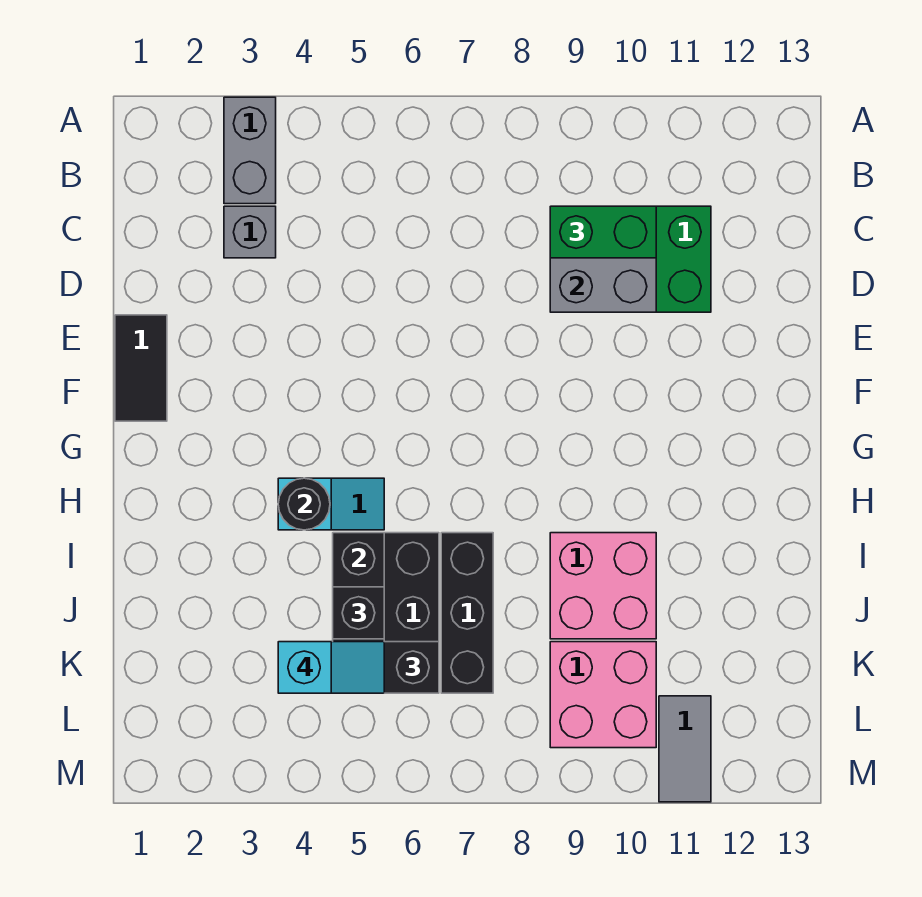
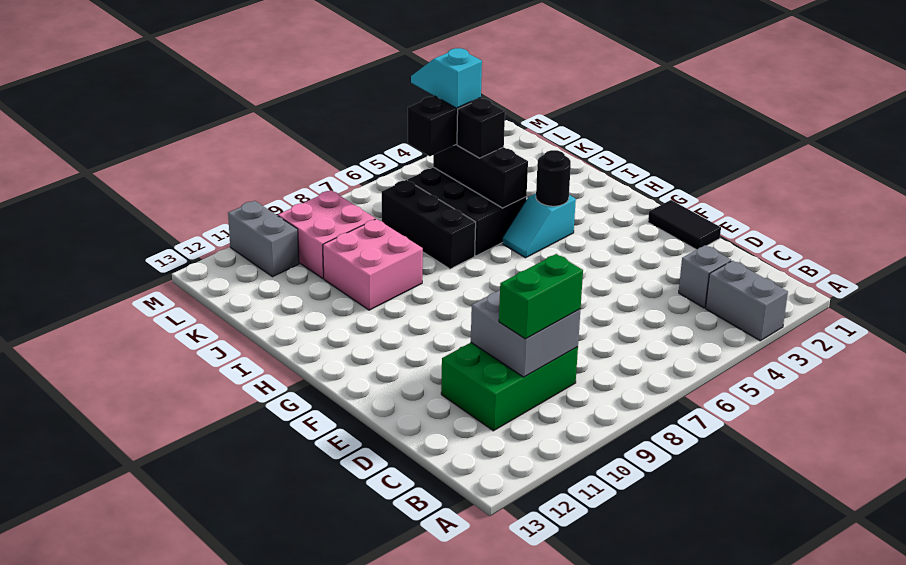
cyan 1x2 slope [278,642,384,693] -> cyan 1x2 slope turned to [411,48,482,108]
grey 1x2 tile [659,696,711,802] -> grey 1x2 brick [228,201,299,277]

